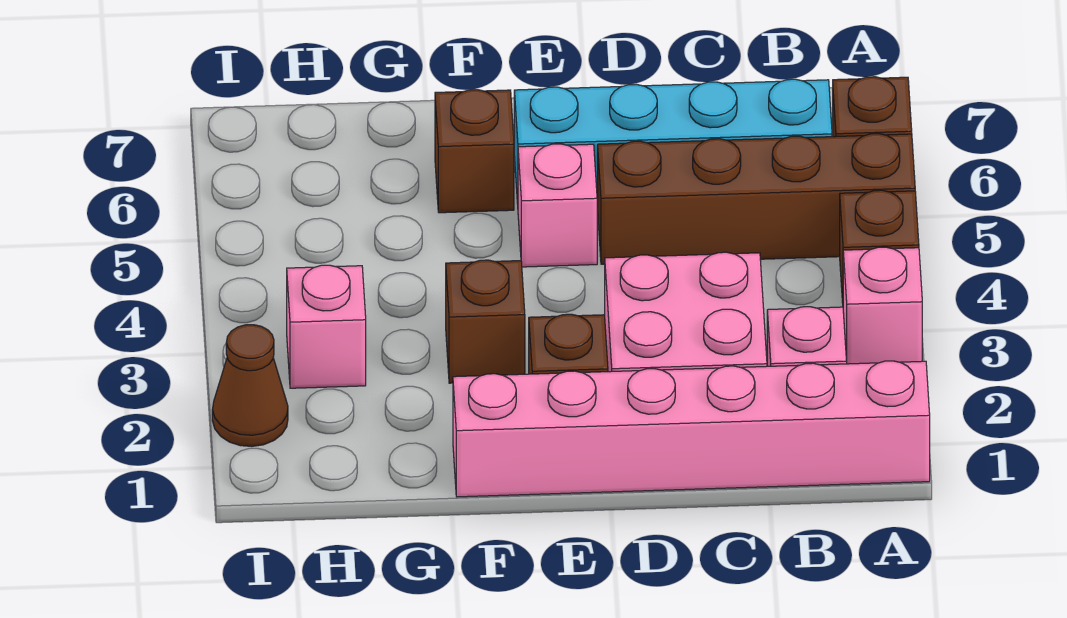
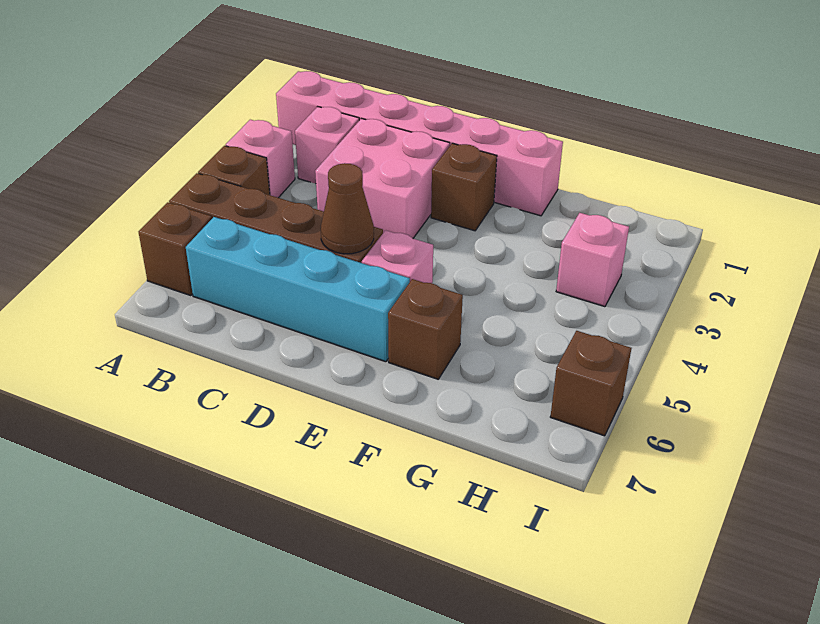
brown 1x1 brick [446,260,525,383] -> brown 1x1 brick moved to [550,331,631,436]
brown 1x1 cone [212,325,288,446] -> brown 1x1 cone moved to [321,163,374,254]

